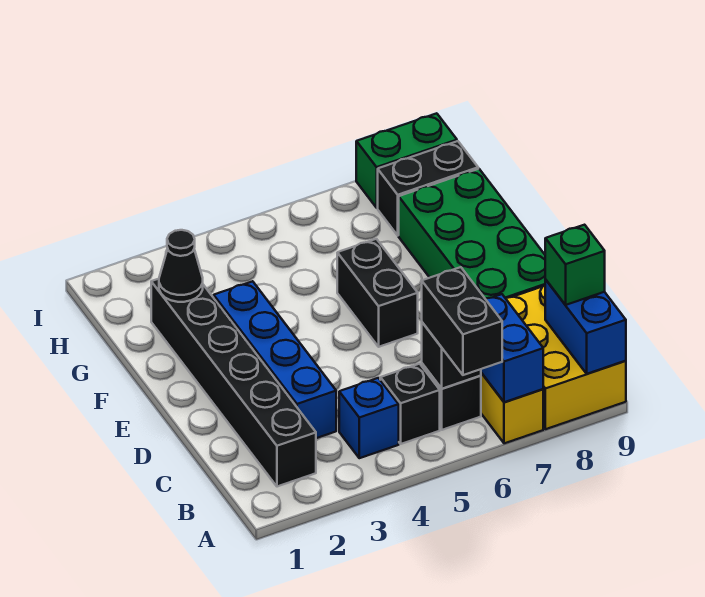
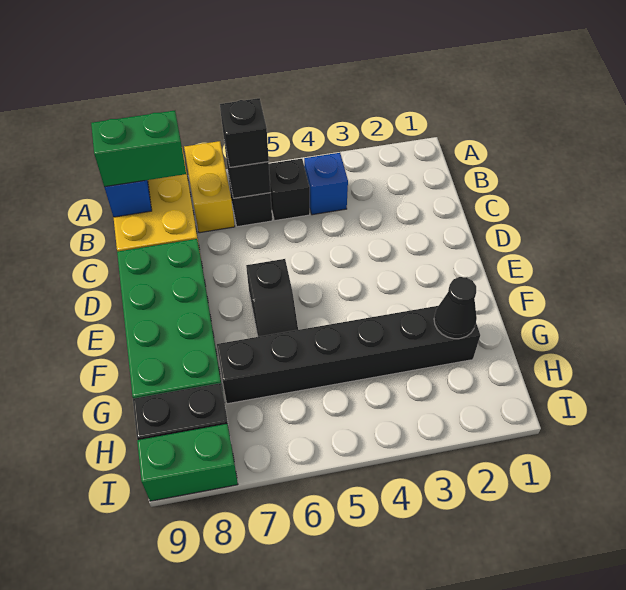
black 1x2 brick [422,267,502,375] -> black 1x1 brick [220,98,269,167]
blue 1x2 brick [481,294,543,402] -> none
black 1x6 brick [151,279,316,487] -> black 1x6 brick turned to [217,306,480,404]
green 1x1 brick [545,225,605,305] -> green 1x2 brick [91,111,186,187]
blue 1x4 brick [214,281,336,438] -> none
black 1x2 brick [337,239,418,347] -> black 1x2 slope [246,259,298,337]

